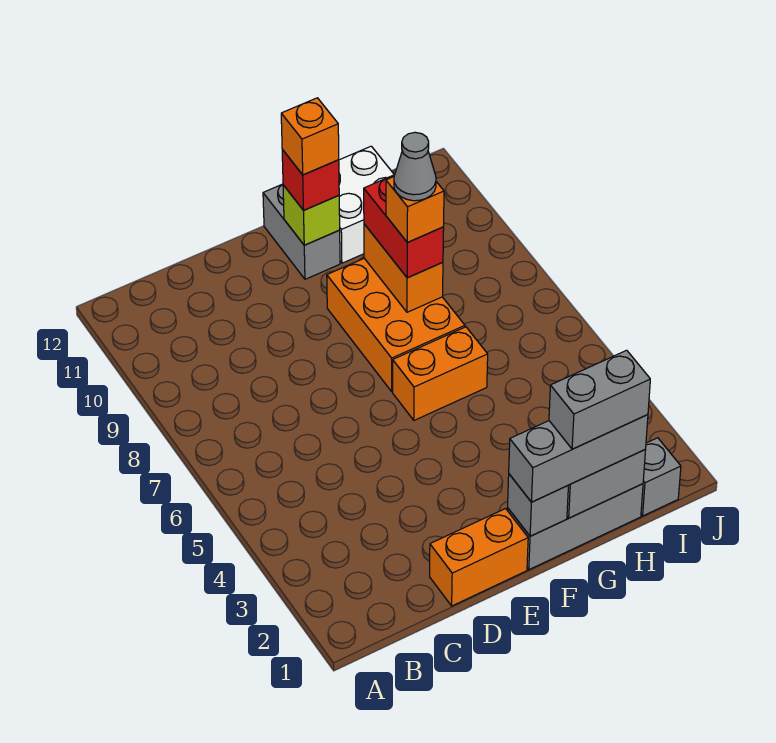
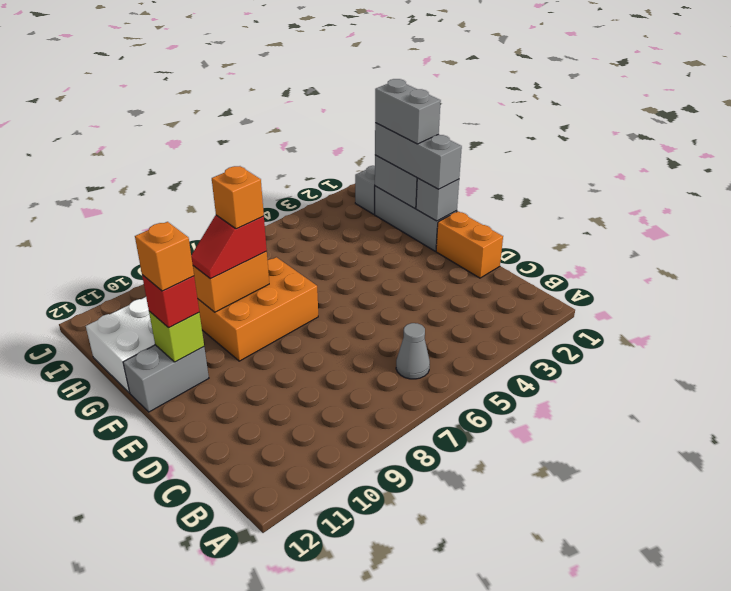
orange 1x2 brick [393,327,488,420] -> none
red 1x2 brick [364,175,444,278] -> red 1x2 slope [191,215,267,279]
grey 1x1 cone [394,132,436,201] -> grey 1x1 cone moved to [396,323,430,379]

